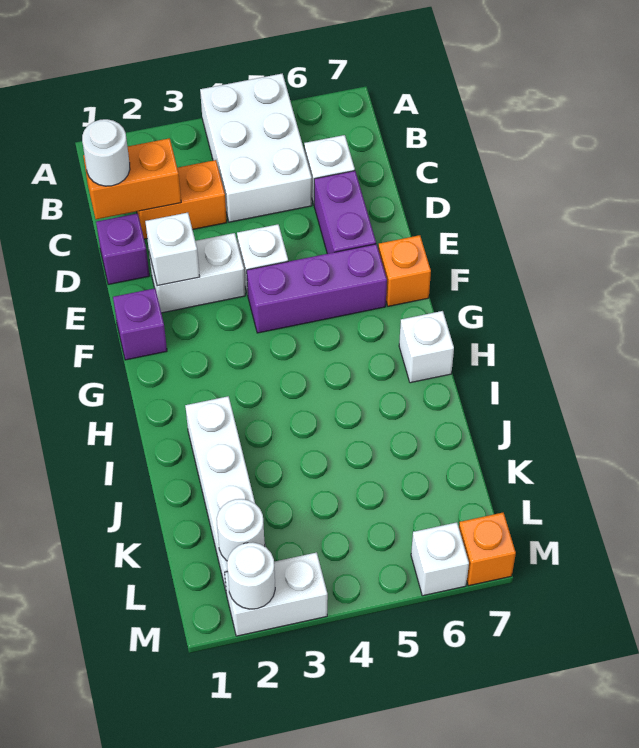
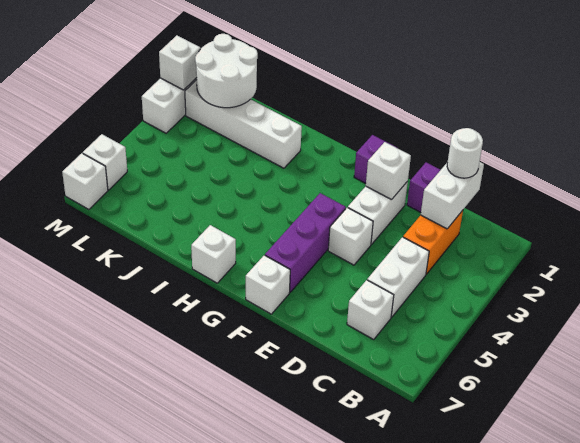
white 2x3 brick [200,73,312,222] -> white 1x2 brick [367,237,429,317]
orange 1x2 brick [83,138,181,219] -> white 1x2 brick [421,162,484,229]
purple 1x2 brick [314,171,376,254] -> none
orange 1x1 brick [378,235,431,306] -> white 1x1 brick [246,255,290,314]
white 1x1 round brick [217,499,265,561] -> white 2x2 round brick [195,34,258,108]
white 1x1 round brick [227,542,275,609] -> white 1x1 brick [159,35,200,90]
orange 1x1 brick [459,513,516,586] -> white 1x1 brick [62,153,108,210]

